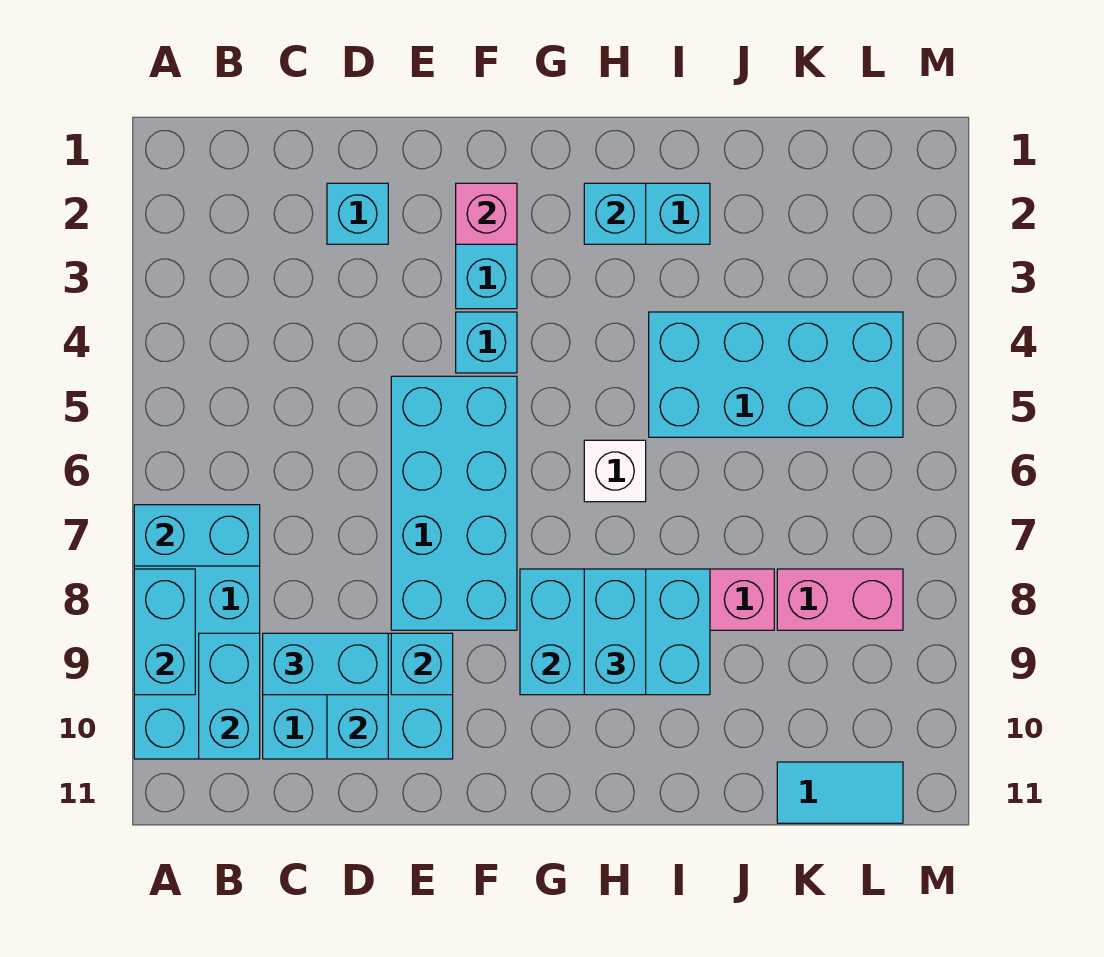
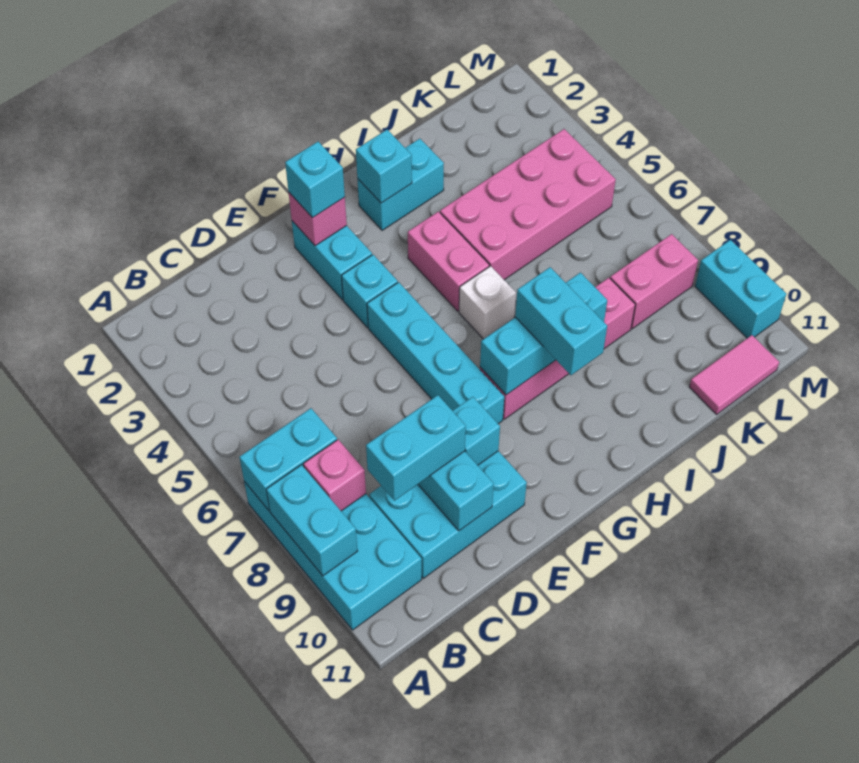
none -> pink 1x1 brick [303,440,366,511]
cyan 1x2 brick [199,633,260,759] -> cyan 1x2 brick moved to [695,240,786,338]
cyan 1x1 brick [327,183,388,244] -> cyan 1x1 brick moved to [285,142,345,218]
cyan 2x4 brick [391,376,517,630] -> cyan 1x4 brick [367,282,504,424]
cyan 2x3 brick [520,569,710,695] -> cyan 1x3 brick [480,273,607,395]
none -> pink 1x2 brick [408,212,489,311]
cyan 2x4 brick [649,312,903,437] -> pink 2x4 brick [440,129,616,280]
cyan 1x2 tile [777,762,903,823] -> pink 1x2 tile [689,335,779,415]

